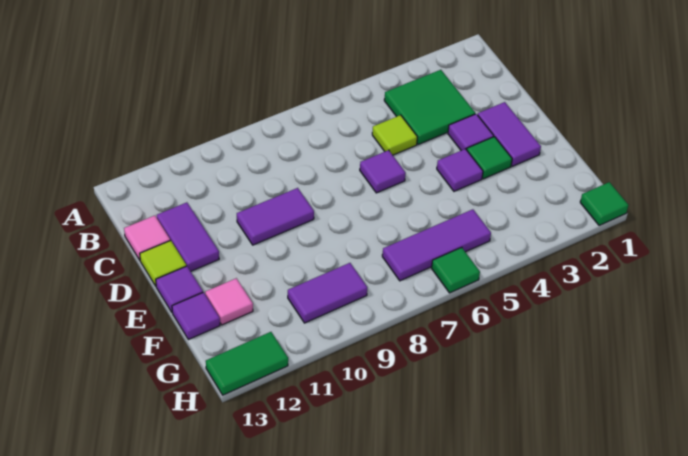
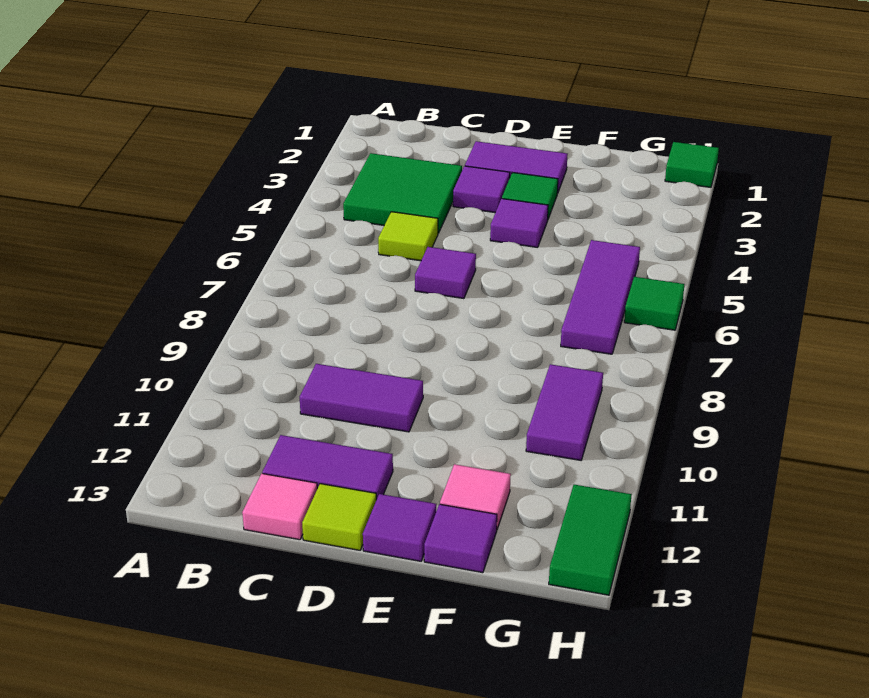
purple 1x2 tile [237,188,314,245] -> purple 1x2 tile turned to [300,364,423,432]

